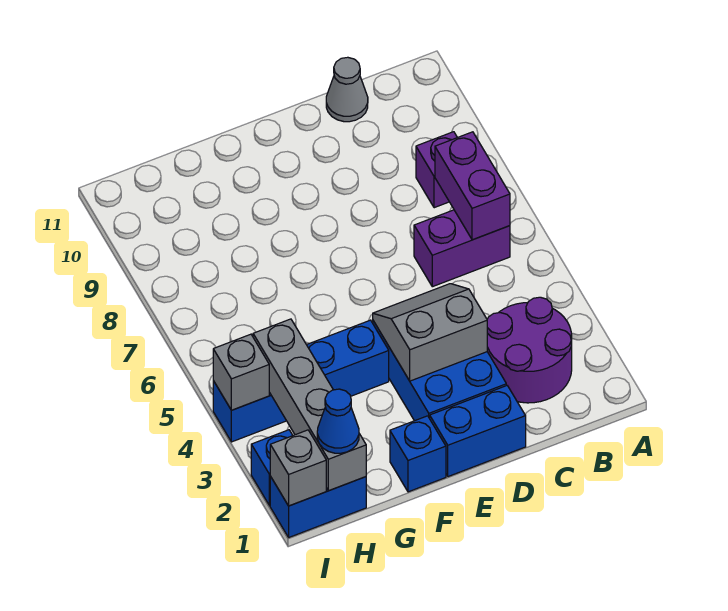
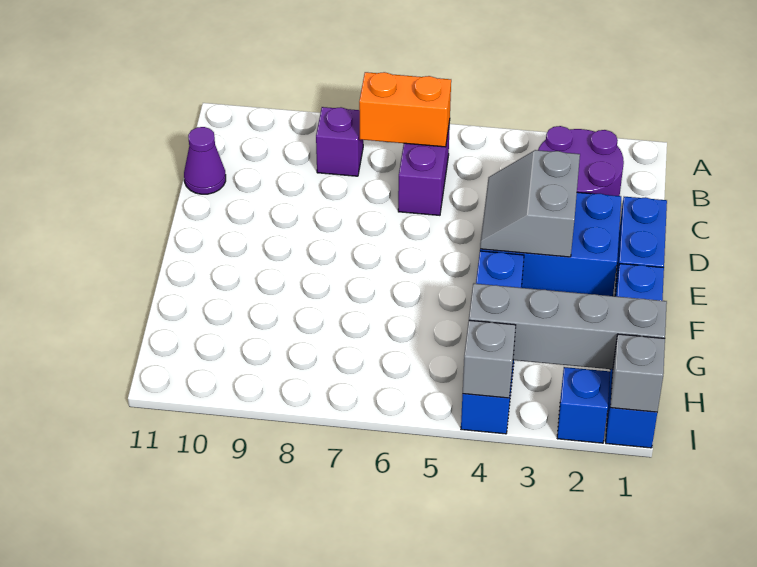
purple 1x2 brick [435,132,510,240] -> orange 1x2 brick [359,72,451,147]
grey 1x1 cone [326,57,368,122] -> purple 1x1 cone [184,127,226,194]
blue 1x1 cone [317,389,359,453] -> none

